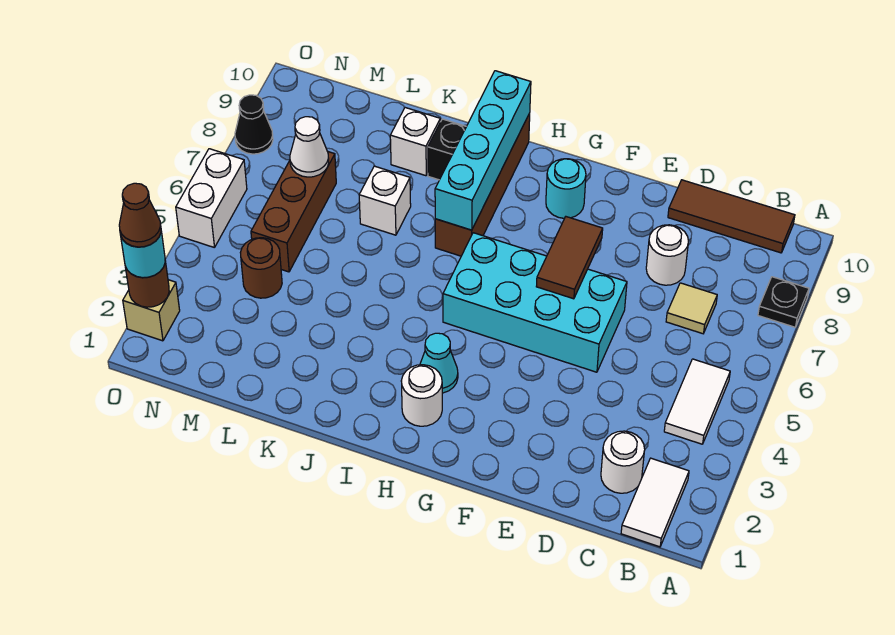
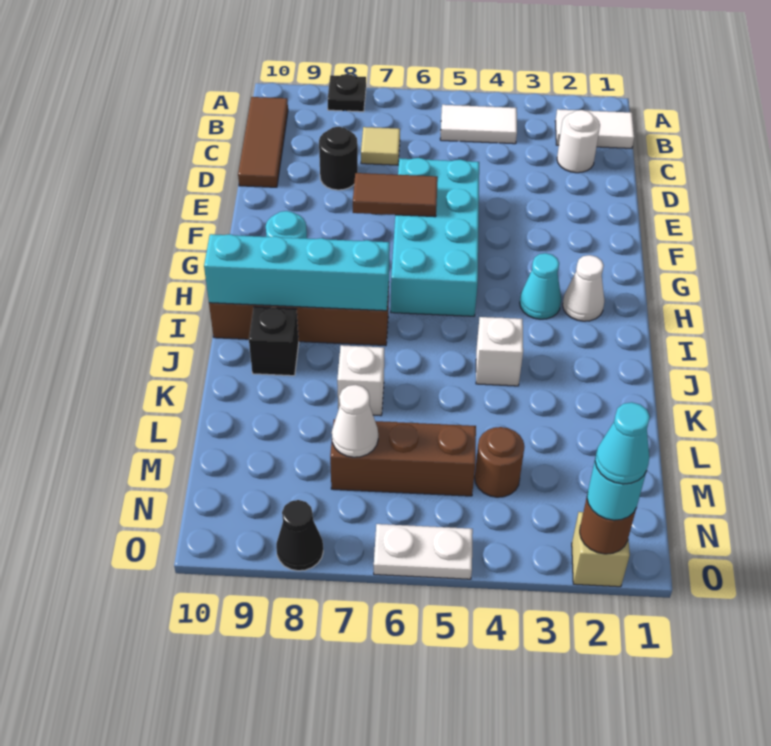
white 1x1 round brick [646,225,689,285] -> black 1x1 round brick [319,127,358,190]
white 1x1 round brick [401,365,442,426] -> white 1x1 cone [563,255,604,321]
white 1x1 brick [390,108,440,176] -> white 1x1 brick moved to [476,317,523,386]
brown 1x1 cone [119,183,161,247] -> cyan 1x1 cone [595,402,650,484]
white 1x2 brick [176,149,247,248] -> white 1x2 plate [374,524,473,579]

